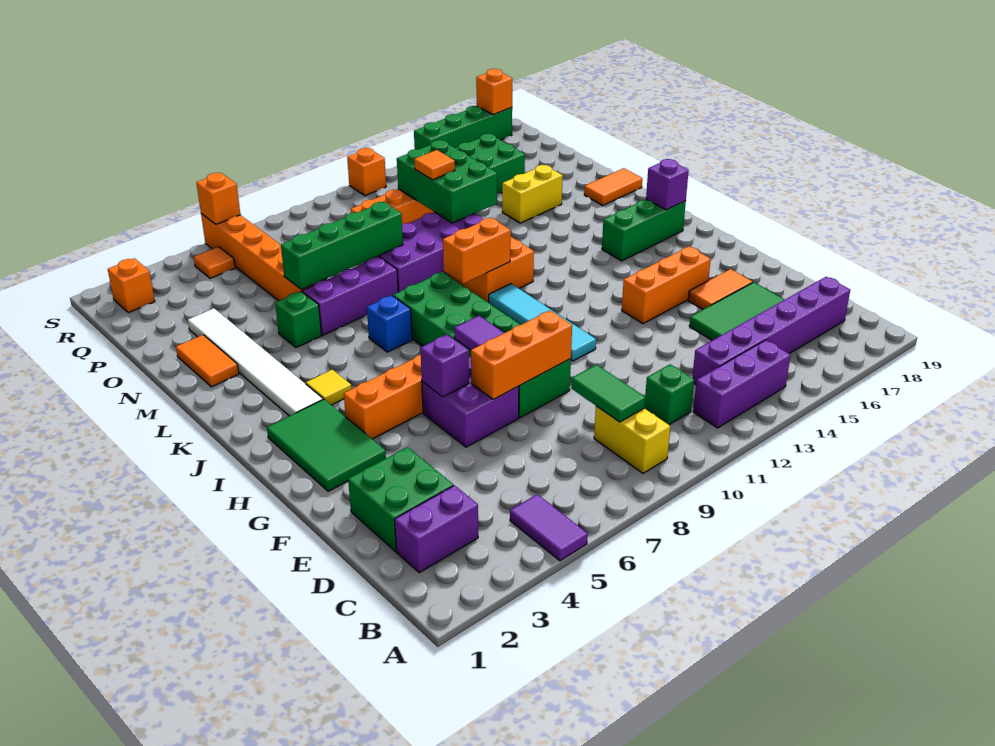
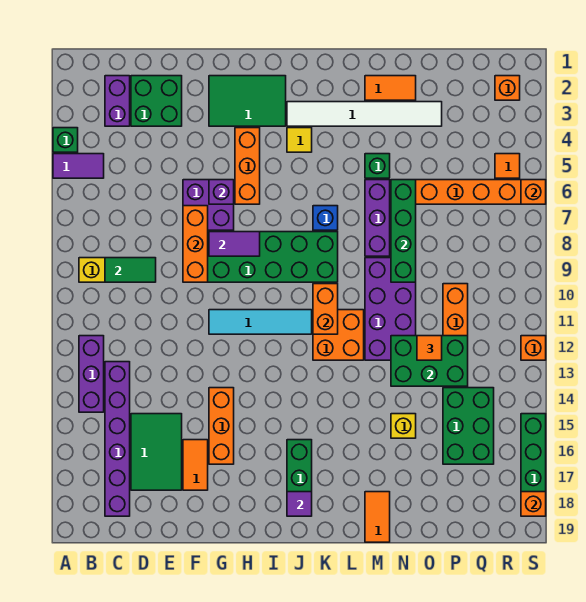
green 1x1 brick [645,364,694,425] -> green 1x1 brick moved to [53,128,78,152]
purple 1x1 brick [646,159,689,210] -> purple 1x1 tile [287,492,312,516]
yellow 1x2 brick [502,165,563,223] -> yellow 1x1 brick [391,414,416,438]

